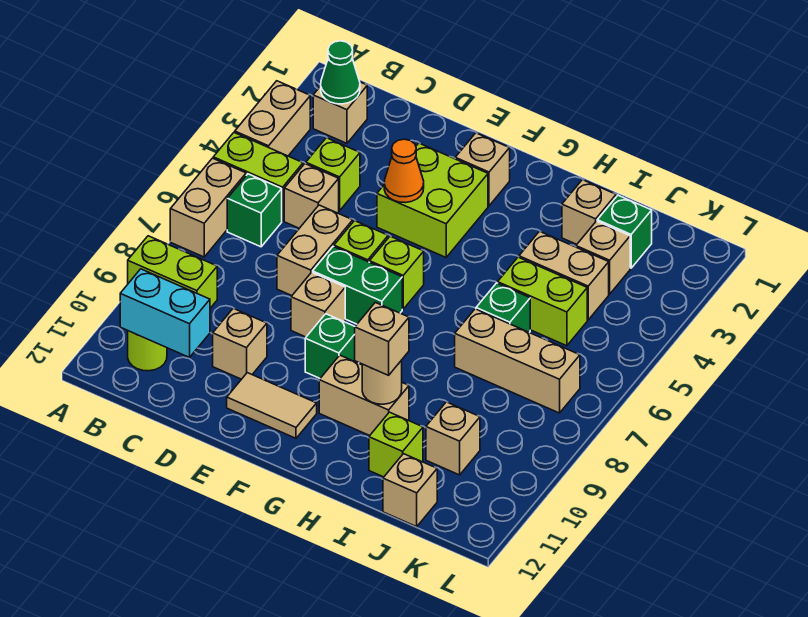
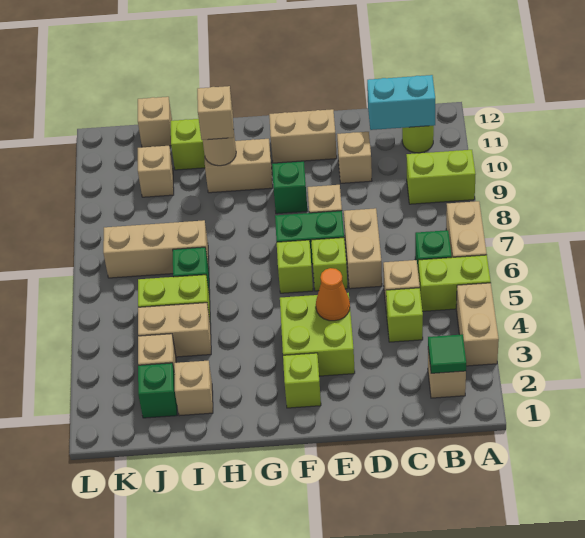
green 1x1 cone [321,41,360,104] -> green 1x1 tile [428,334,466,373]
tan 1x2 tile [227,373,317,438] -> tan 1x2 brick [269,109,337,163]
tan 1x1 brick [455,133,510,206] -> lime 1x1 brick [283,353,321,408]

